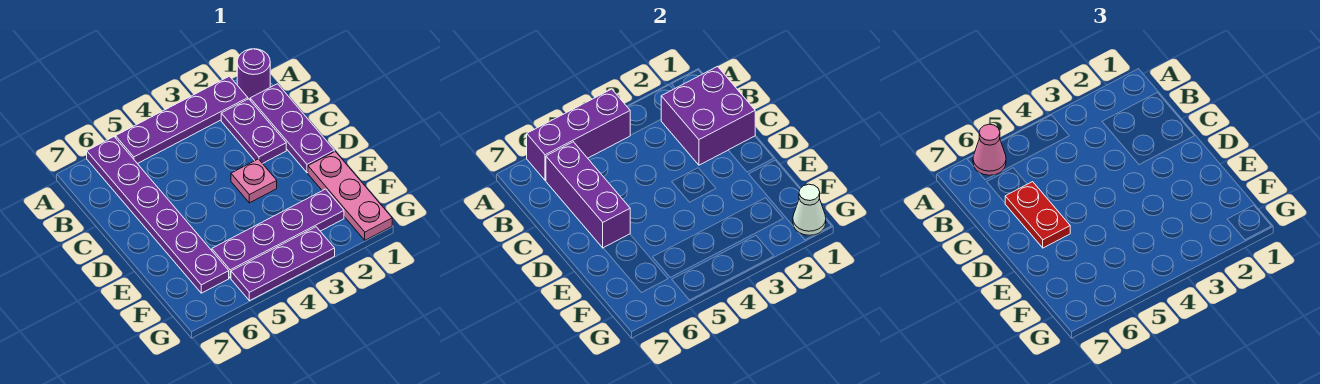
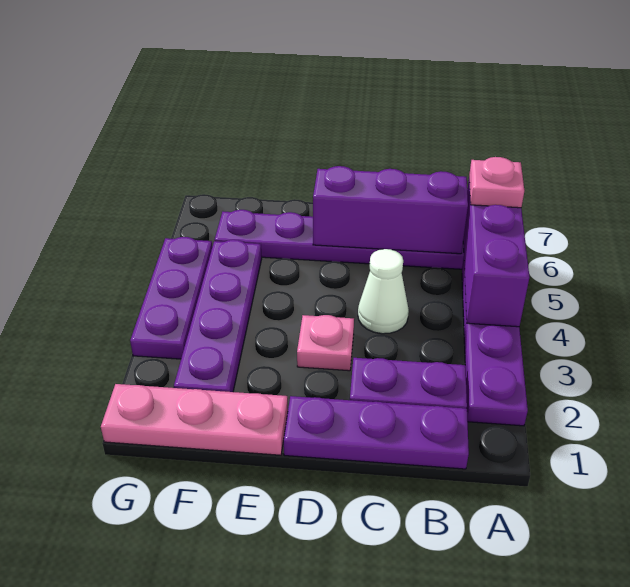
purple 1x1 round brick [237,49,270,100] -> none
pink 1x1 cone [973,124,1006,175] -> pink 1x1 plate [469,157,524,208]
purple 2x2 brick [661,67,755,165] -> none
red 1x2 plate [1005,182,1070,248] -> none
white 1x1 cone [793,184,826,235] -> white 1x1 cone moved to [358,249,409,334]

